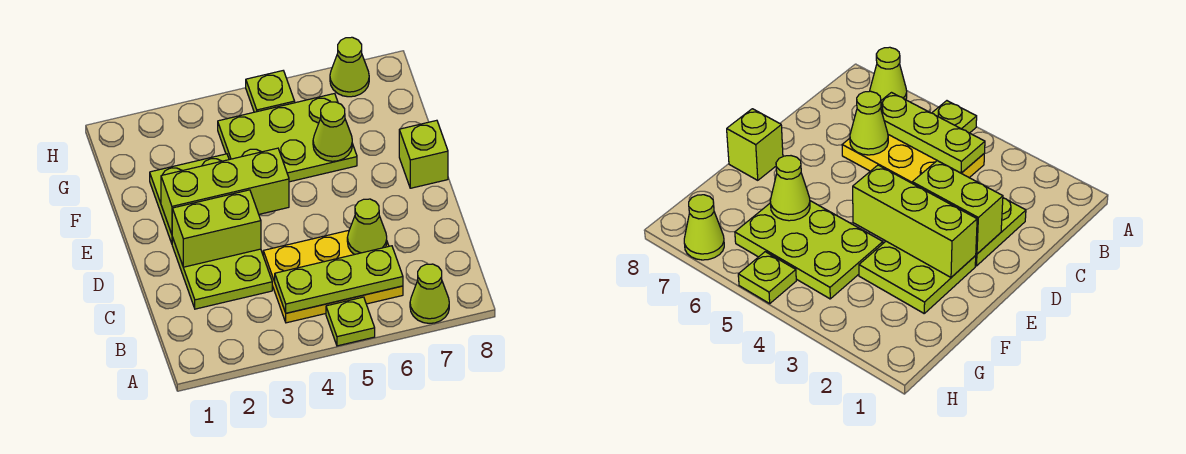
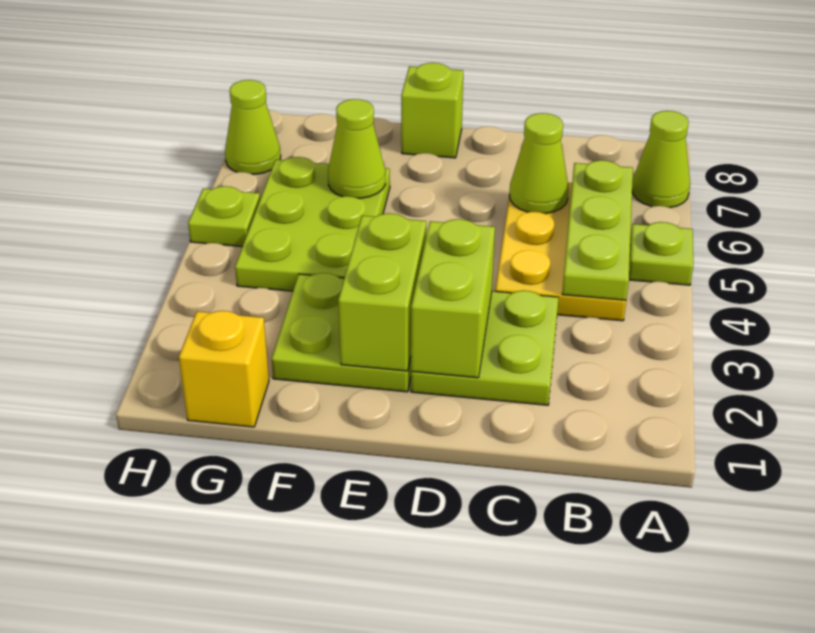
lime 1x3 brick [161,148,289,234] -> lime 1x2 brick [338,213,426,371]
none -> yellow 1x1 brick [179,311,269,427]

